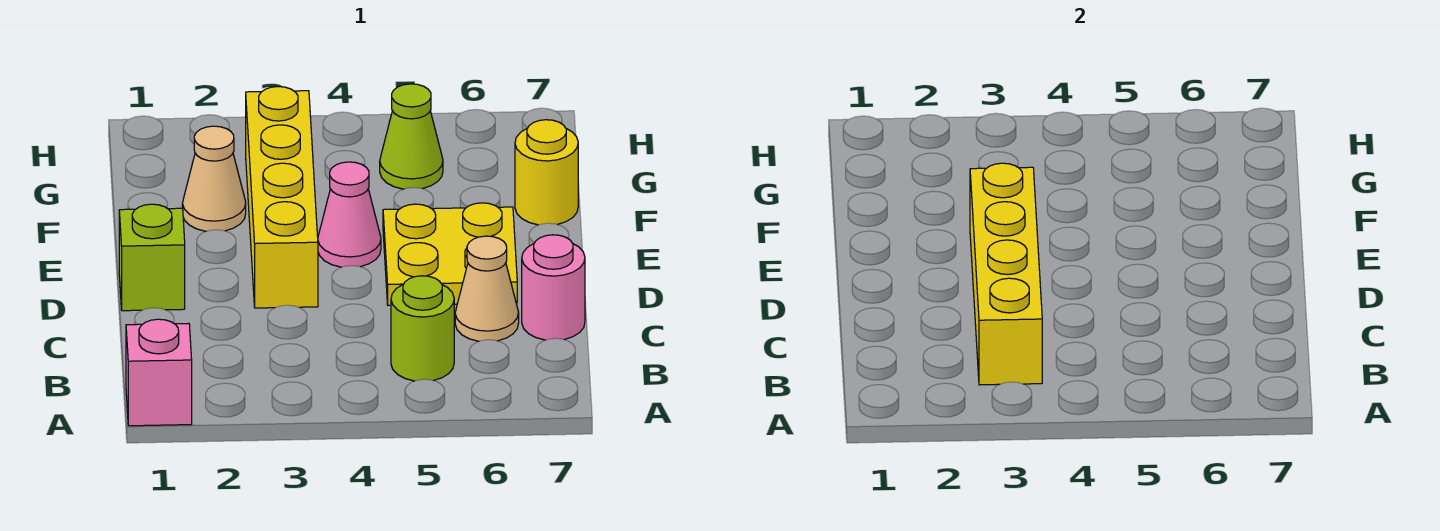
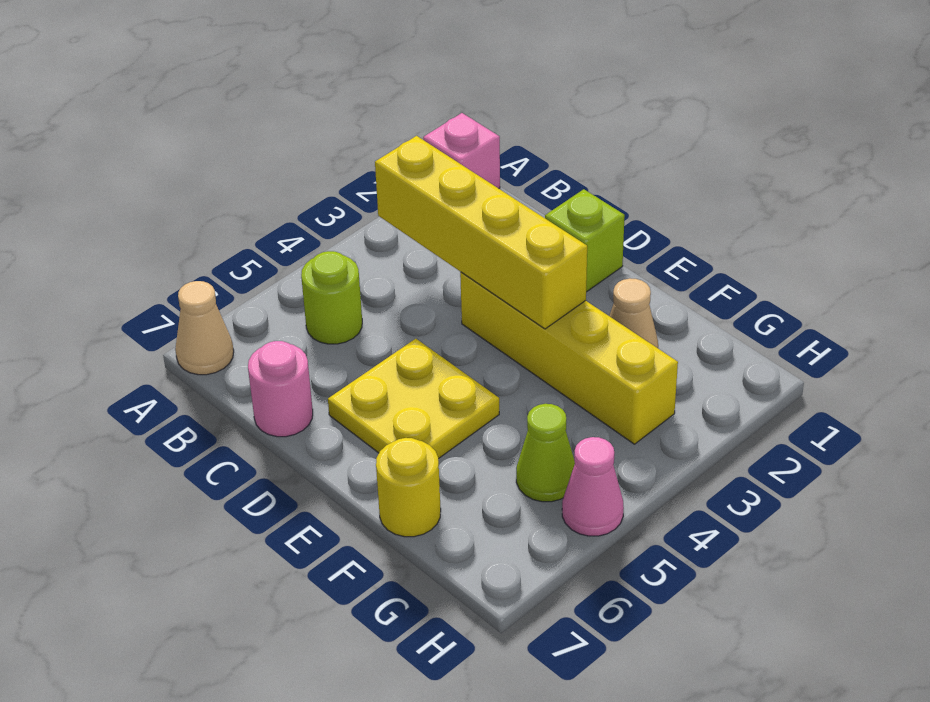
tan 1x1 cone [455,236,519,341] -> tan 1x1 cone moved to [175,281,234,375]
pink 1x1 cone [318,162,381,267] -> pink 1x1 cone moved to [562,437,624,536]

